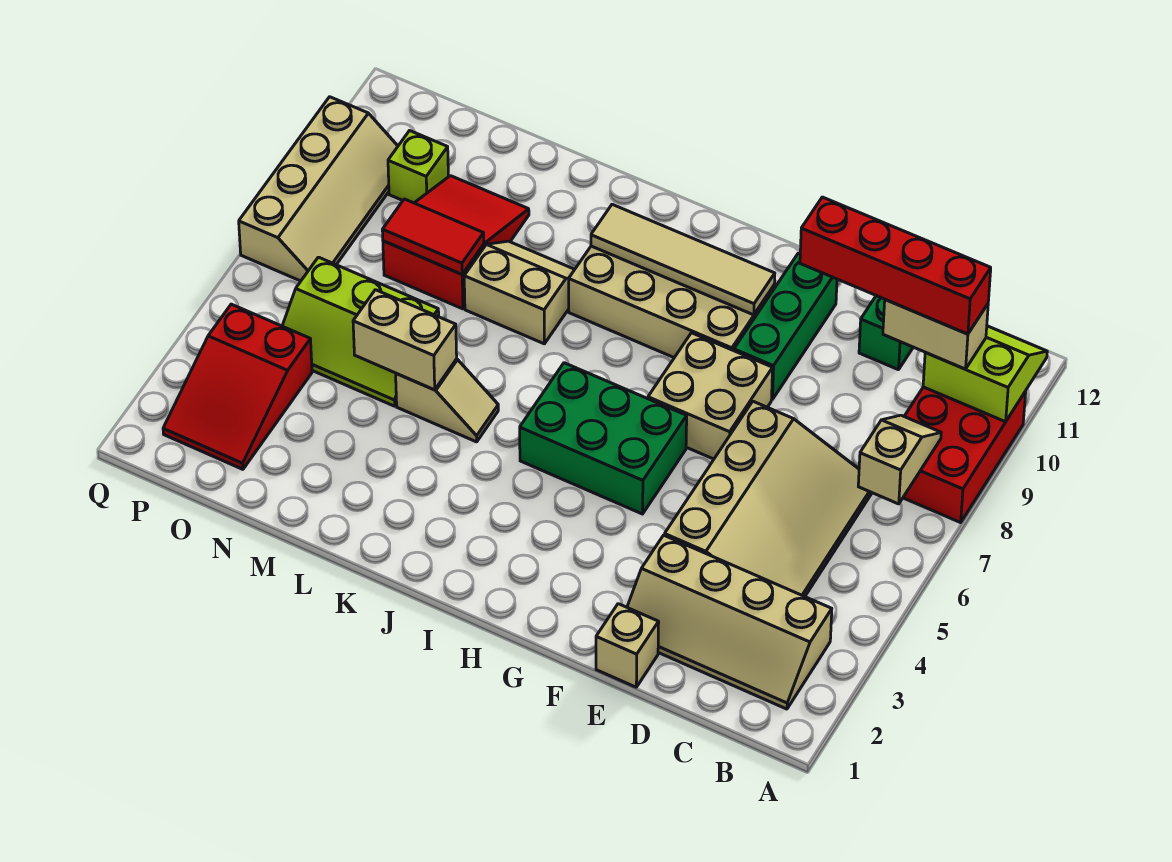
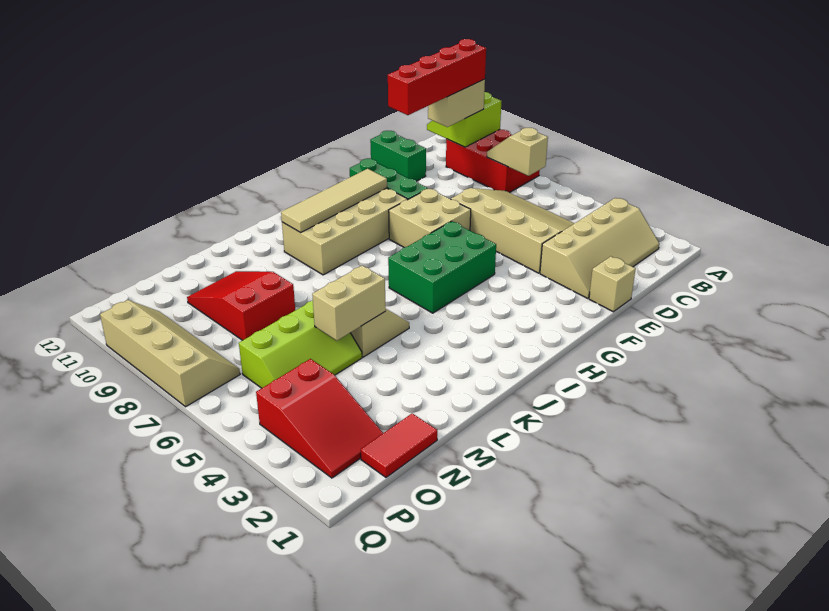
tan 2x2 slope [464,241,575,344] -> none
red 1x2 tile [382,199,484,274] -> red 1x2 tile moved to [361,413,437,477]
lime 1x1 brick [388,131,448,203] -> none

